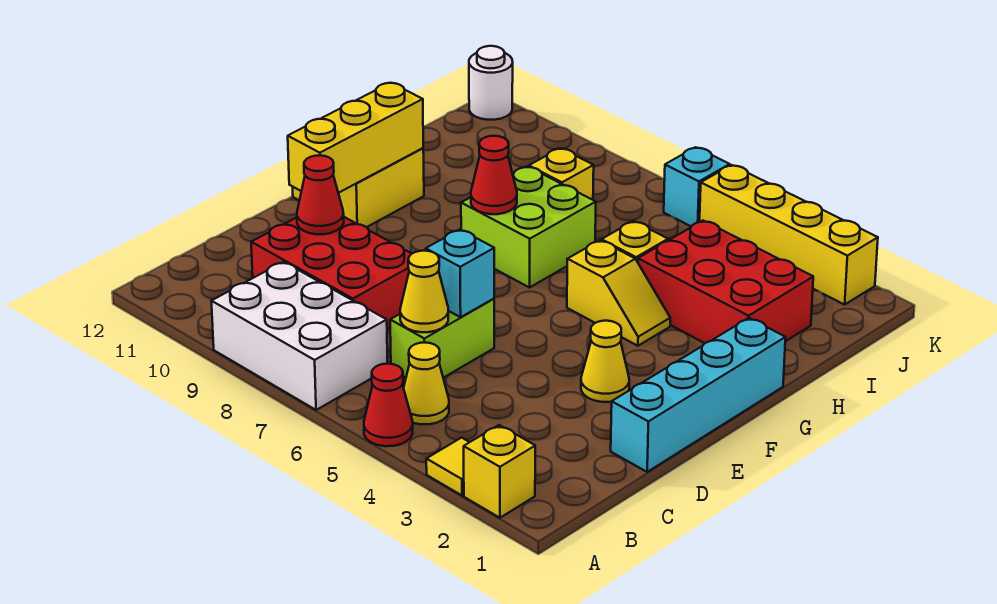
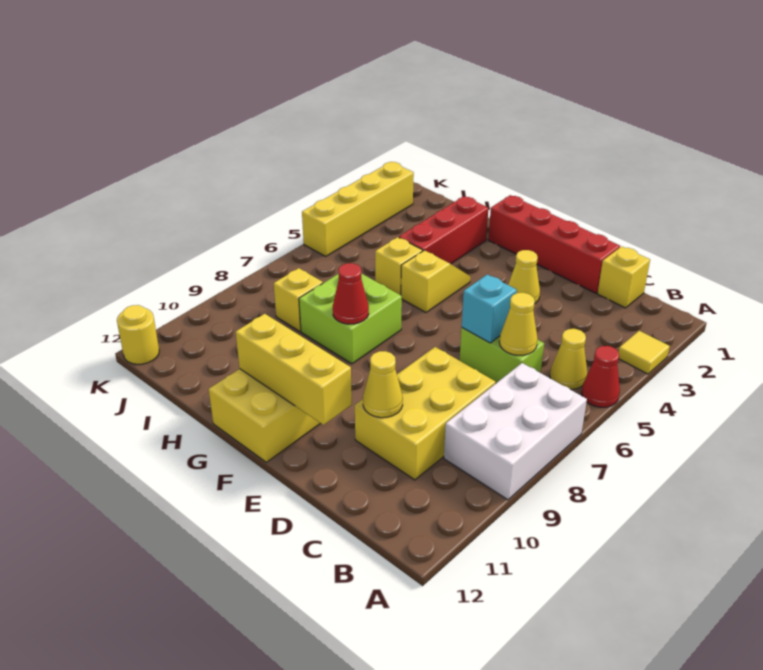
yellow 1x1 brick [464,425,535,518] -> yellow 1x1 brick moved to [598,246,650,308]
red 2x3 brick [251,217,412,329] -> yellow 2x3 brick [355,347,496,480]
cyan 1x4 brick [611,318,786,472] -> red 1x4 brick [488,195,620,293]
red 1x1 cone [297,155,344,234] -> yellow 1x1 cone [363,351,403,418]
red 2x3 brick [638,221,813,343] -> red 1x3 brick [399,196,488,264]
cyan 1x1 brick [664,147,730,226] -> none
white 1x1 round brick [469,46,513,120] -> yellow 1x1 round brick [117,305,159,364]

